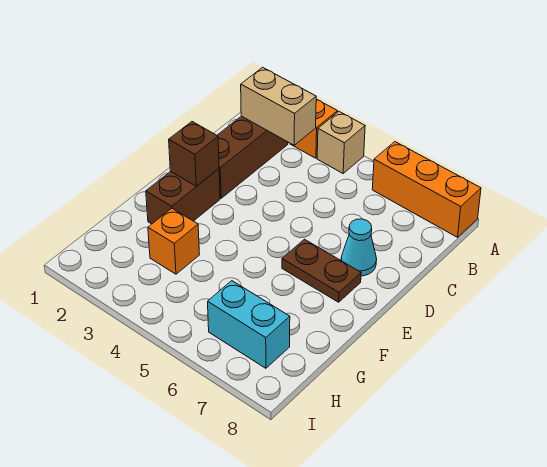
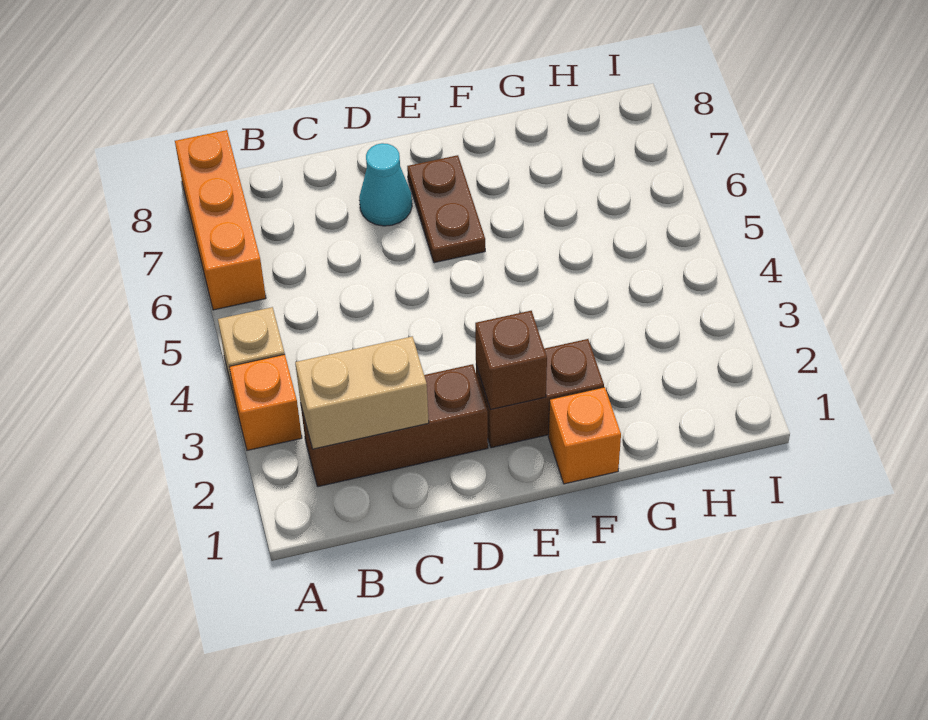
tan 1x2 brick [241,67,316,145] -> tan 1x2 brick turned to [295,336,429,449]
orange 1x1 brick [148,208,200,274] -> orange 1x1 brick moved to [548,387,621,484]
cyan 1x2 brick [208,281,290,368] -> none

